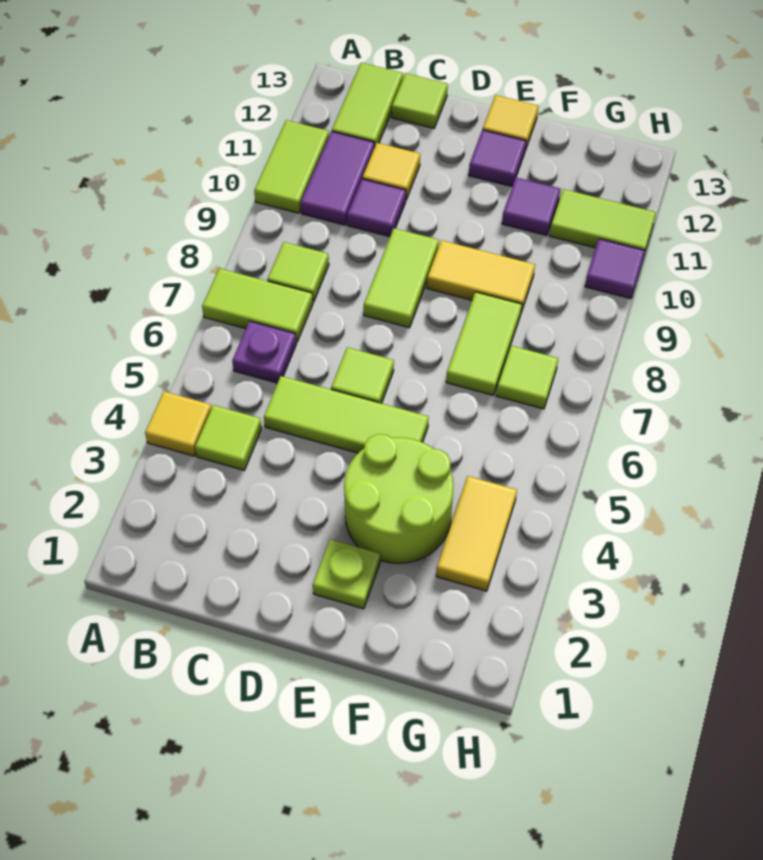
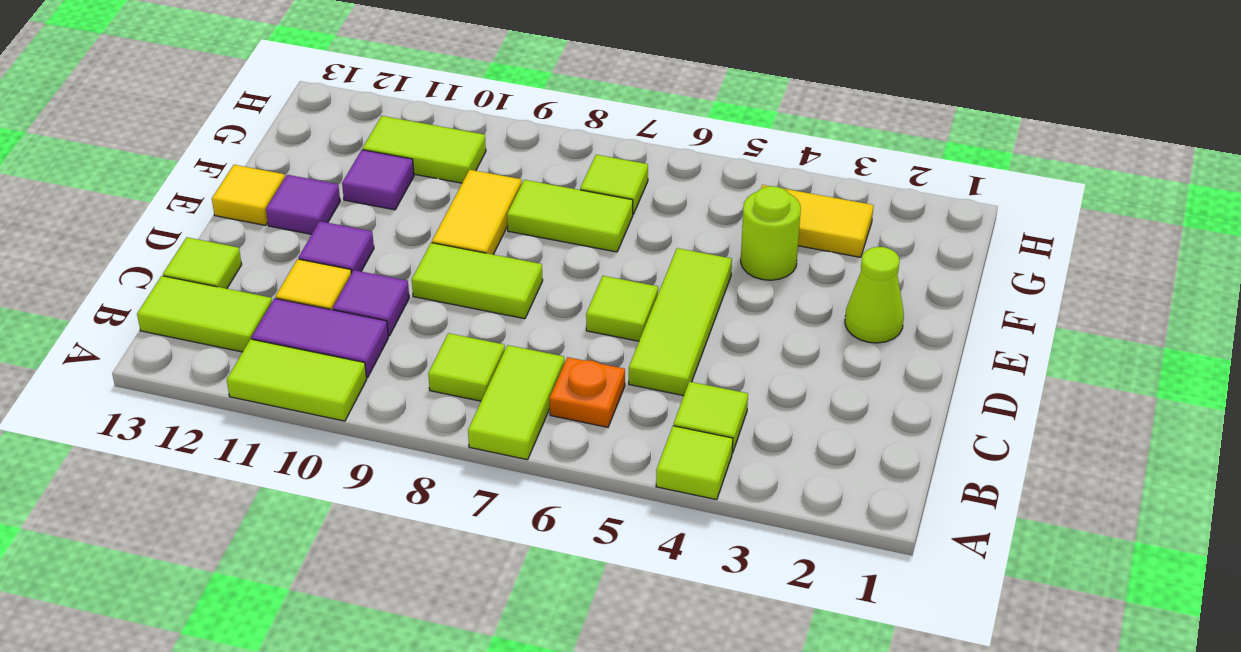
yellow 1x1 tile [145,392,211,456] -> lime 1x1 tile [656,426,733,500]
purple 1x1 plate [232,321,296,383] -> orange 1x1 plate [549,357,625,427]
lime 1x1 plate [313,539,380,609] -> lime 1x1 cone [845,247,904,343]
lime 2x2 round brick [344,434,454,563] -> lime 1x1 round brick [741,186,801,280]
lime 1x2 tile [549,189,656,254] -> lime 1x2 tile turned to [363,116,486,183]
purple 1x1 tile [585,239,645,299] -> purple 1x1 tile moved to [298,221,374,274]

